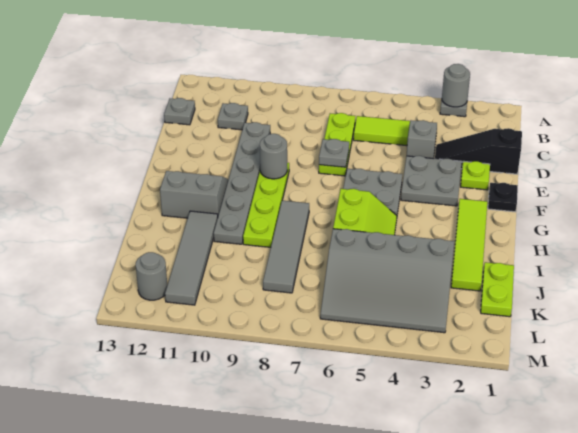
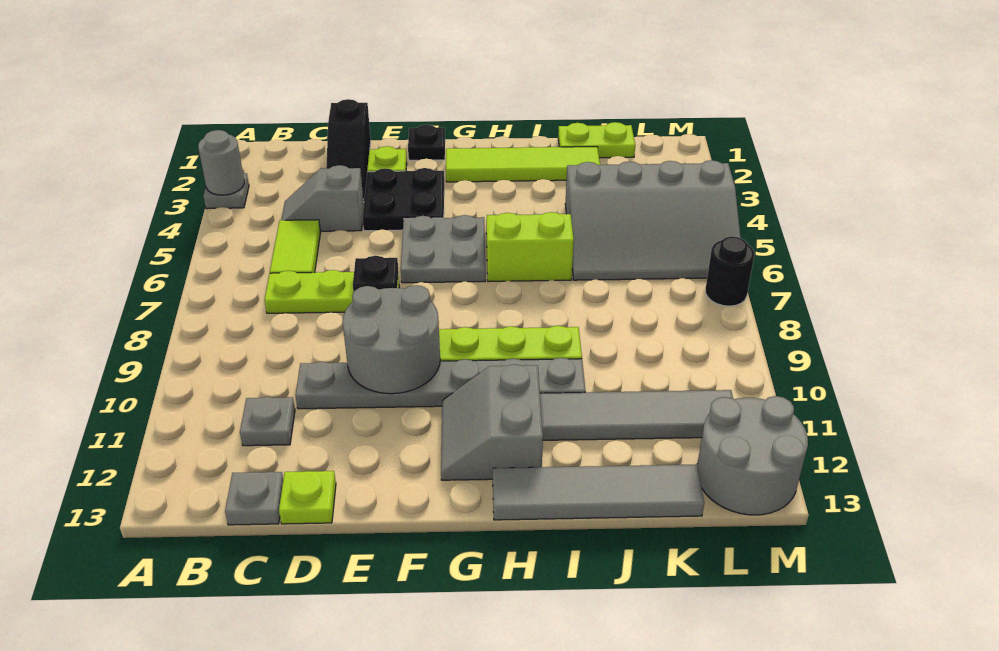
none -> lime 1x1 plate [279,471,336,524]
grey 2x2 plate [401,156,462,206] -> black 2x2 plate [362,168,444,231]
grey 1x1 plate [319,139,349,167] -> black 1x1 plate [353,256,398,293]
grey 1x1 round brick [260,134,287,179] -> grey 2x2 round brick [343,285,440,394]
grey 1x4 tile [263,201,309,293] -> grey 1x4 tile moved to [493,464,704,520]
grey 3x4 slope [320,229,454,333] -> grey 3x4 slope turned to [565,160,741,280]
grey 1x1 round brick [136,252,167,300] -> grey 2x2 round brick [697,396,808,515]
none -> black 1x1 round brick [705,236,754,306]

